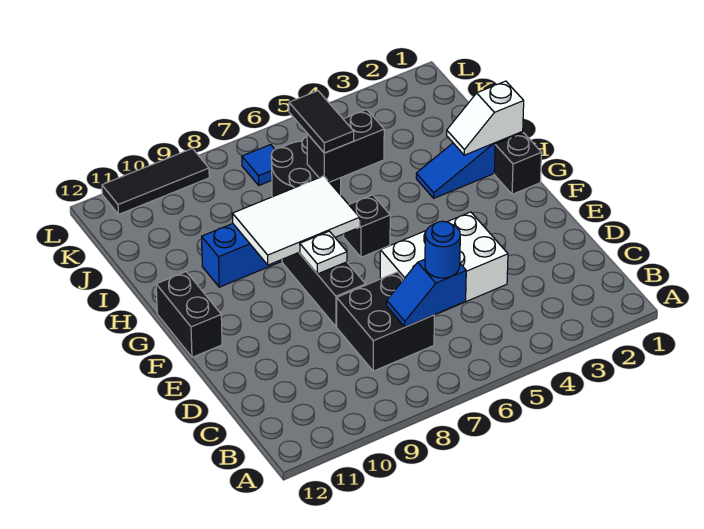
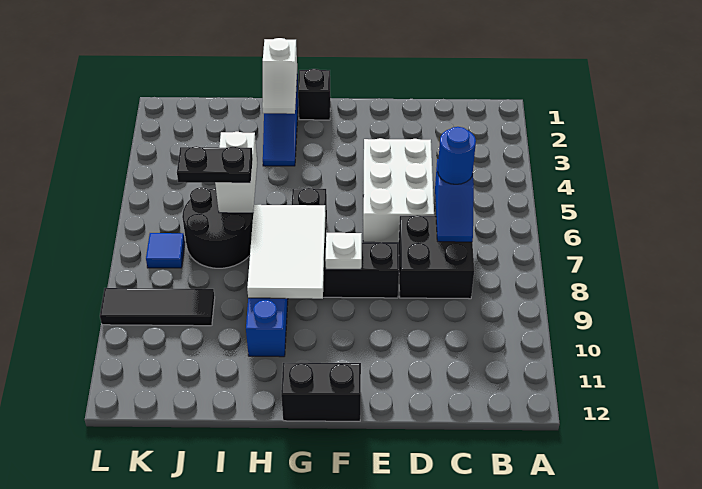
black 1x2 brick [307,110,384,182] -> white 1x2 brick [215,132,257,213]
black 1x2 tile [289,91,354,153] -> black 1x2 plate [177,146,253,183]
black 1x3 tile [102,149,209,215] -> black 1x3 tile turned to [100,288,215,326]

